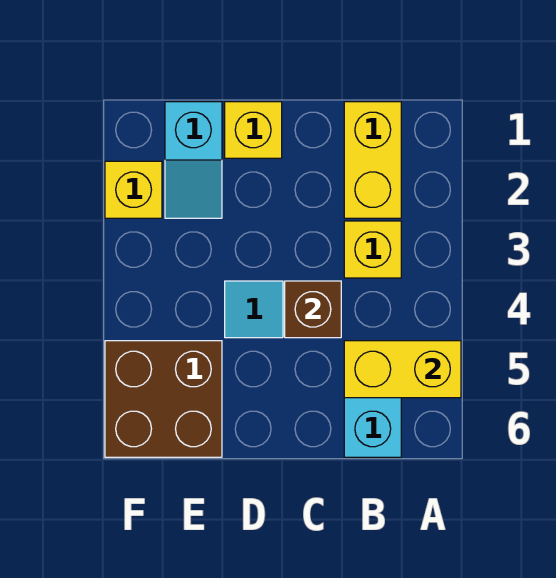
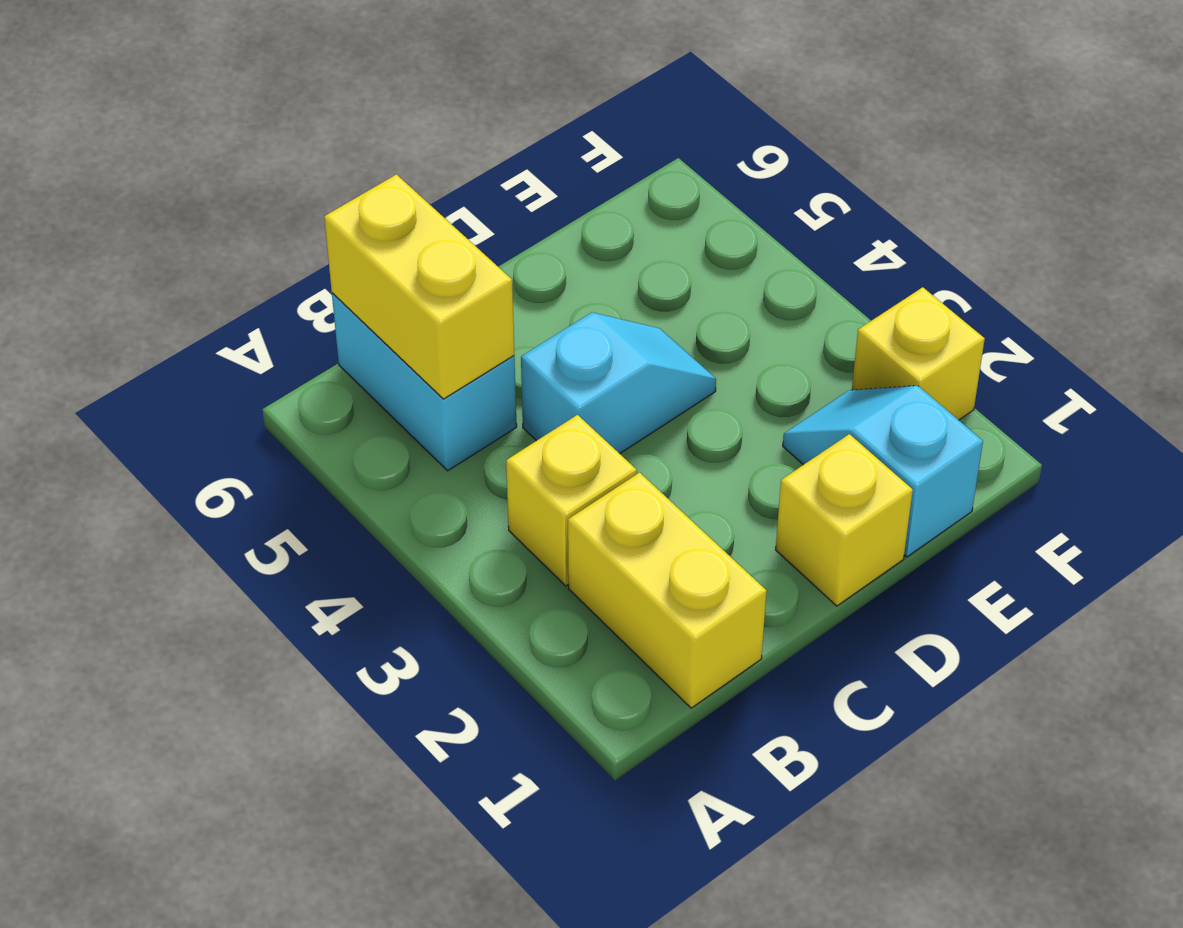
yellow 1x2 brick [344,341,461,398] -> yellow 1x2 brick turned to [324,174,514,399]
brown 1x1 brick [285,281,341,338] -> none
brown 2x2 brick [105,341,222,457] -> none

